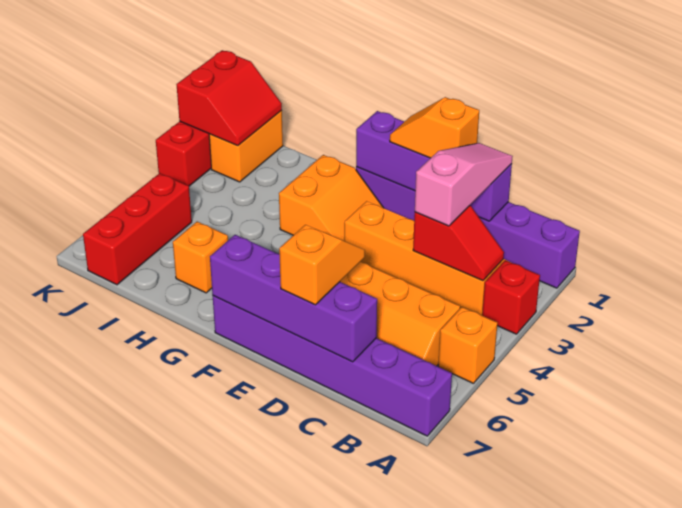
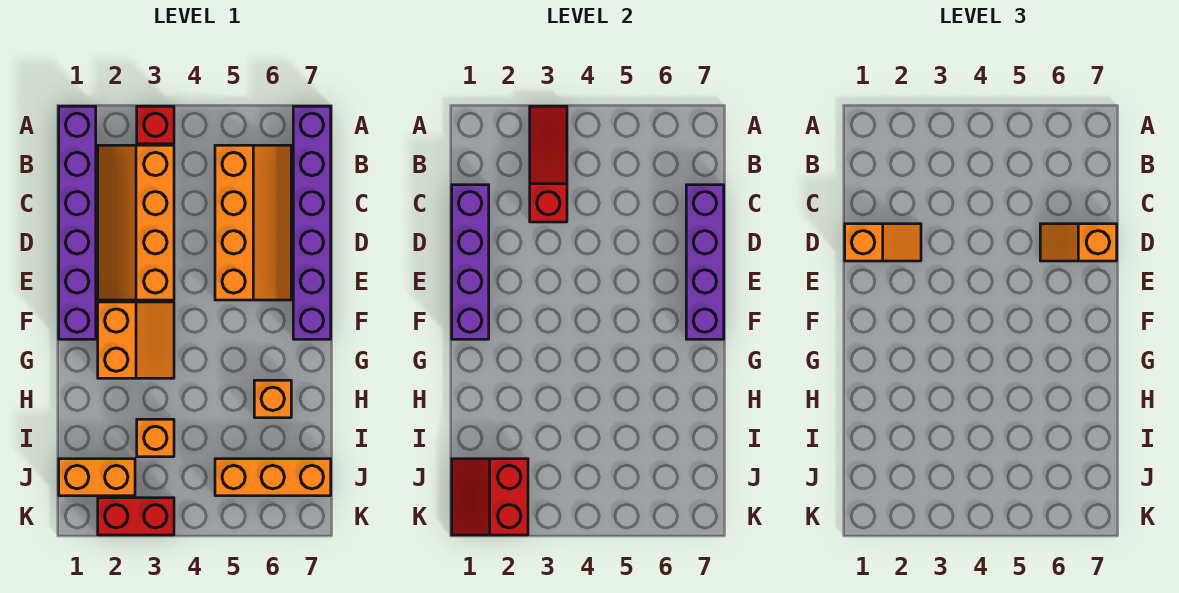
orange 1x1 brick [438,307,497,383] -> orange 1x1 brick moved to [137,419,174,457]
red 1x2 slope [413,206,504,281] -> red 1x3 slope [530,106,567,222]
pink 1x3 slope [415,143,513,226] -> none
orange 1x2 slope [390,97,479,158] -> orange 1x2 slope turned to [845,224,921,261]
orange 2x2 slope [279,155,383,241] -> orange 2x2 slope turned to [98,302,174,378]
red 2x2 slope [176,50,282,146] -> red 2x2 slope turned to [452,459,528,535]
red 1x3 brick [83,173,192,285] -> orange 1x3 brick [215,459,331,496]

